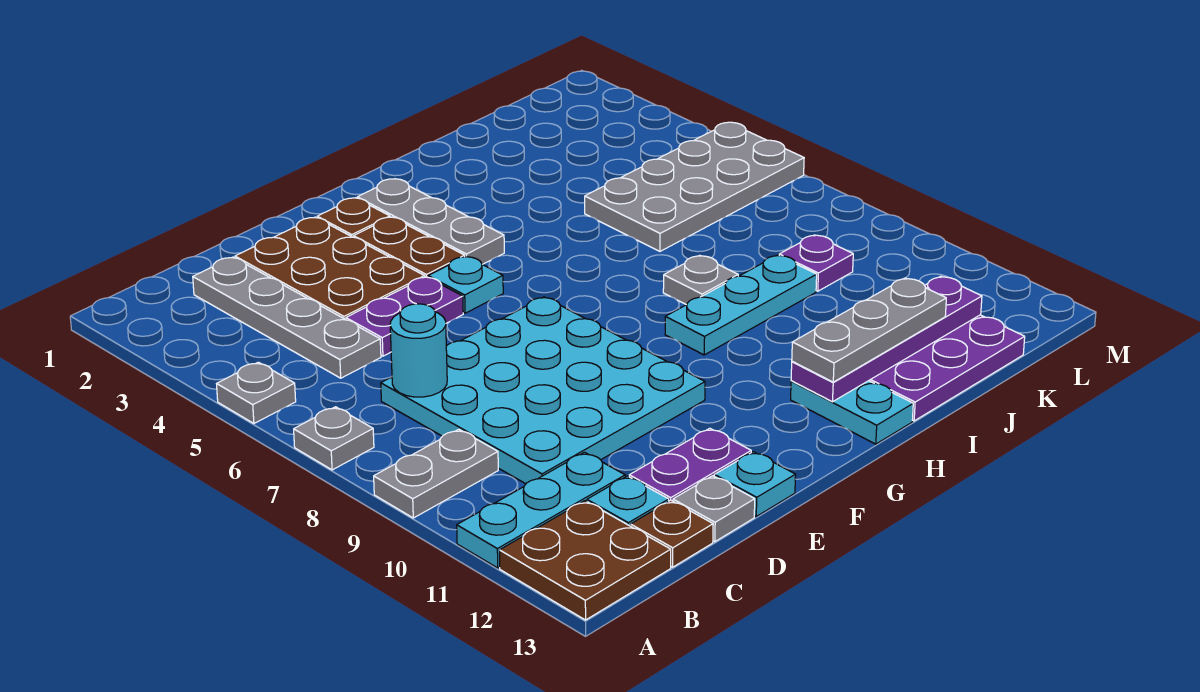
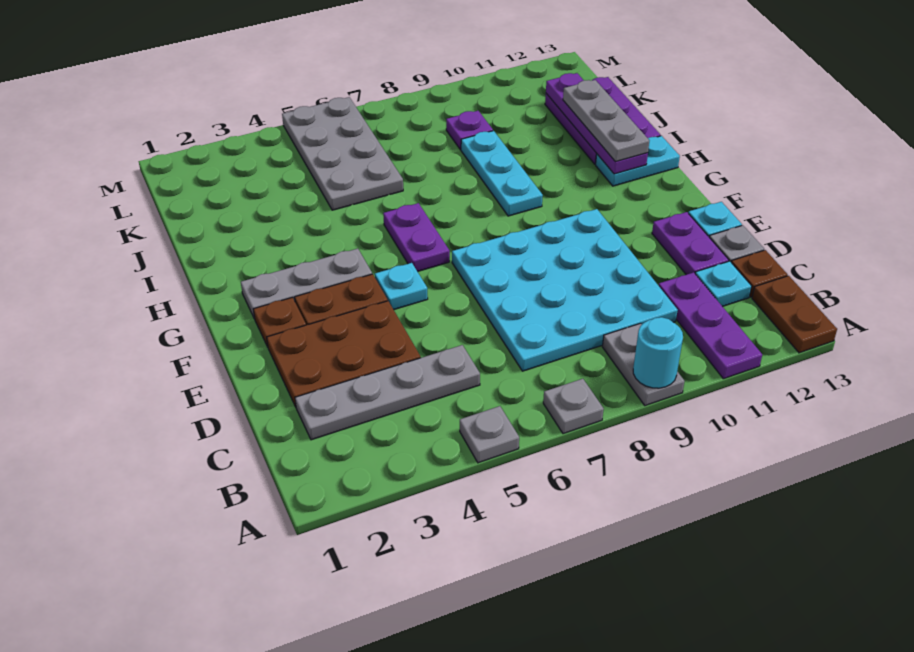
cyan 1x3 plate [457,452,625,568] -> purple 1x3 plate [659,272,762,379]
brown 2x2 plate [500,501,671,620] -> brown 1x2 plate [752,276,837,353]
cyan 1x1 round brick [390,304,447,397] -> cyan 1x1 round brick moved to [633,317,683,388]
purple 1x2 plate [346,277,463,356] -> purple 1x2 plate moved to [383,203,450,272]
grey 1x1 plate [663,255,738,305] -> none

